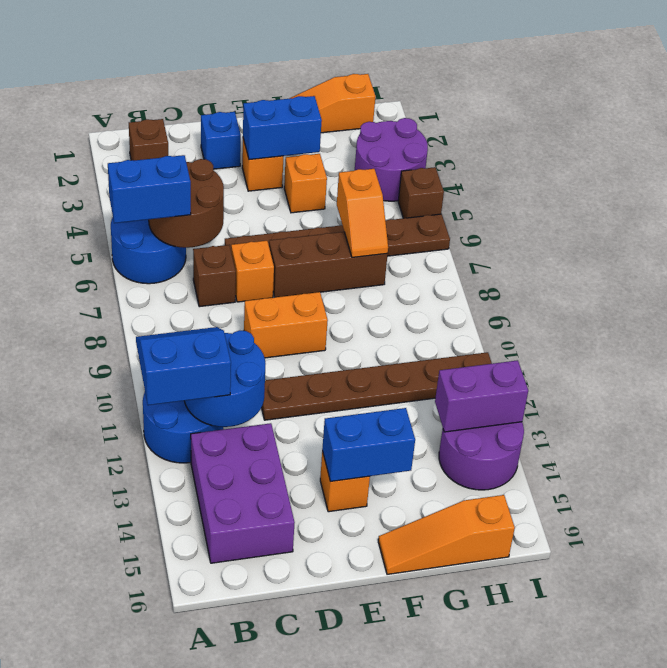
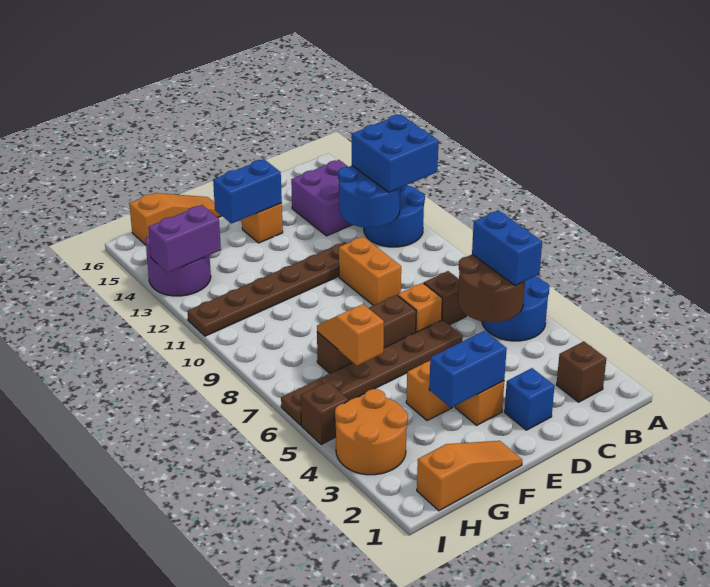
blue 1x2 brick [108,155,191,223] -> blue 1x2 brick turned to [472,210,542,286]
blue 2x2 slope [136,327,231,405] -> blue 2x2 brick [352,114,439,193]
purple 2x3 brick [191,423,295,563] -> purple 2x2 brick [291,160,352,236]
orange 1x2 brick [244,292,328,358] -> orange 1x2 brick turned to [339,237,401,305]
purple 2x2 round brick [355,118,428,201] -> orange 2x2 round brick [335,389,408,475]

